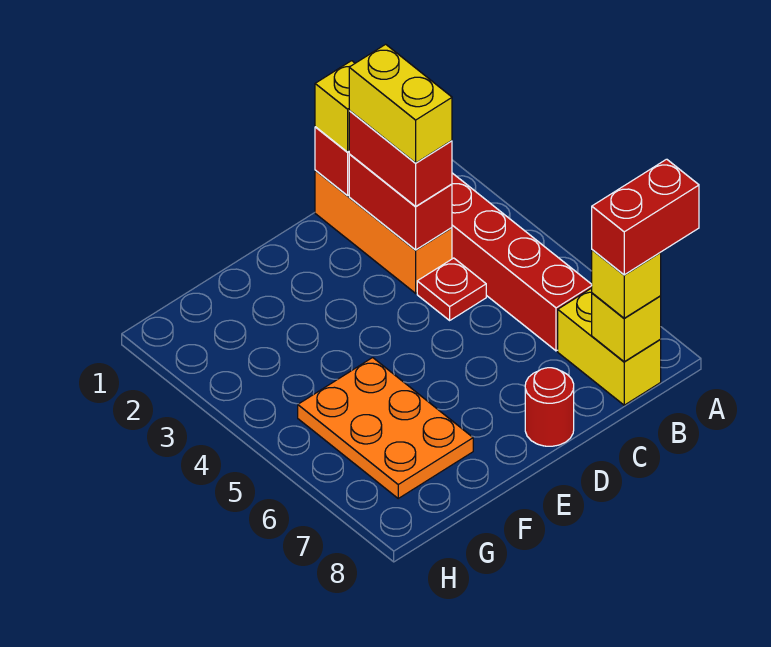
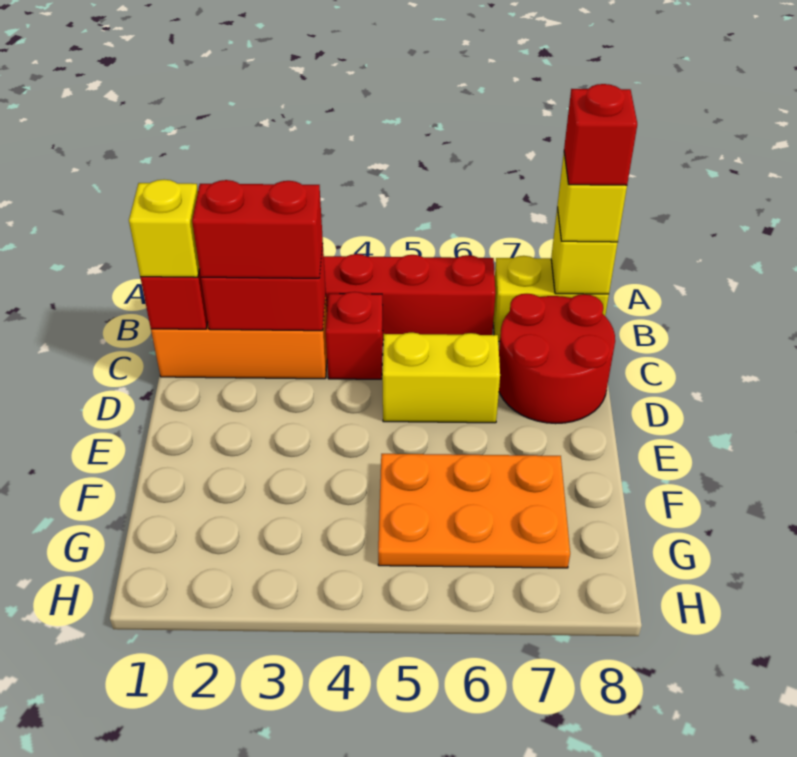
red 1x2 brick [592,159,699,275] -> red 1x1 brick [564,84,637,185]
yellow 1x2 brick [349,44,452,163] -> yellow 1x2 brick moved to [382,333,500,423]
red 1x1 plate [417,258,486,320] -> red 1x1 brick [326,292,383,379]
red 1x1 round brick [525,368,574,446] -> red 2x2 round brick [499,294,615,424]

